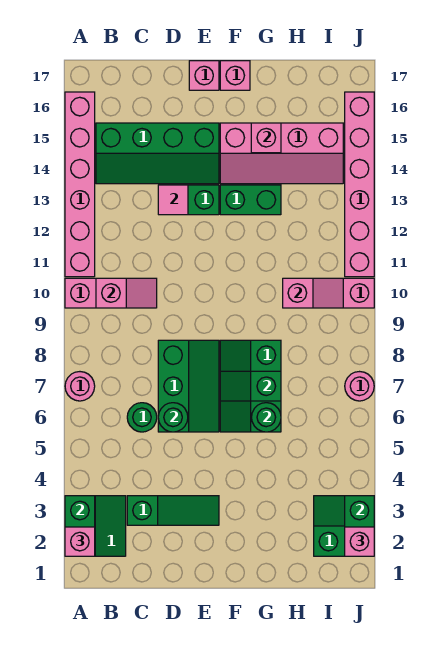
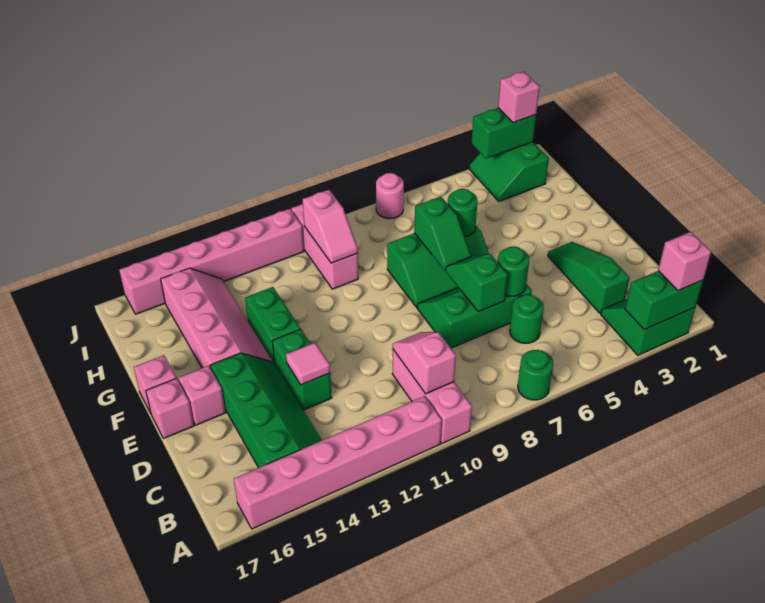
pink 1x1 round brick [65,372,95,401] -> green 1x1 round brick [518,350,553,400]
none -> green 1x2 slope [446,254,508,312]
pink 1x1 brick [251,123,281,153] -> pink 1x1 brick moved to [179,366,225,425]
pink 1x2 slope [283,278,343,308] -> pink 1x2 slope turned to [303,190,358,263]

